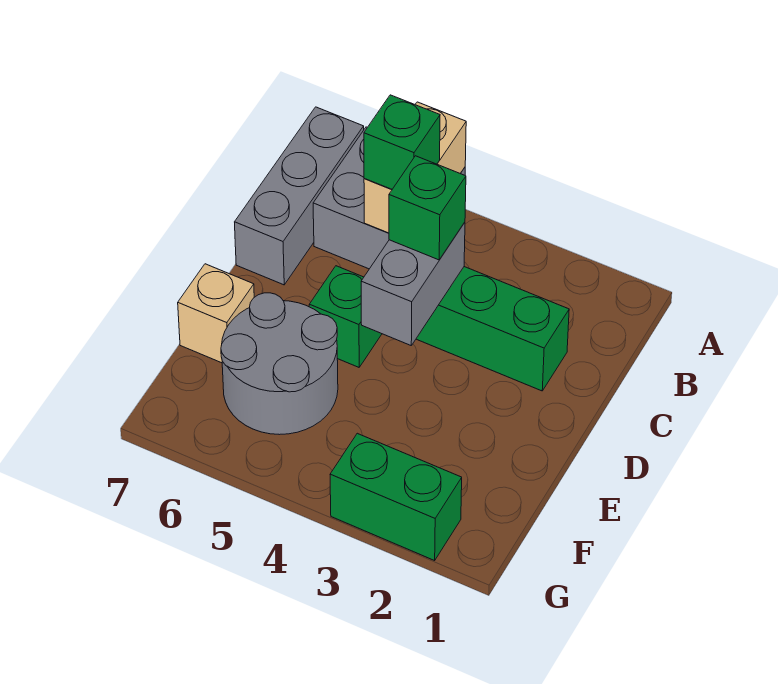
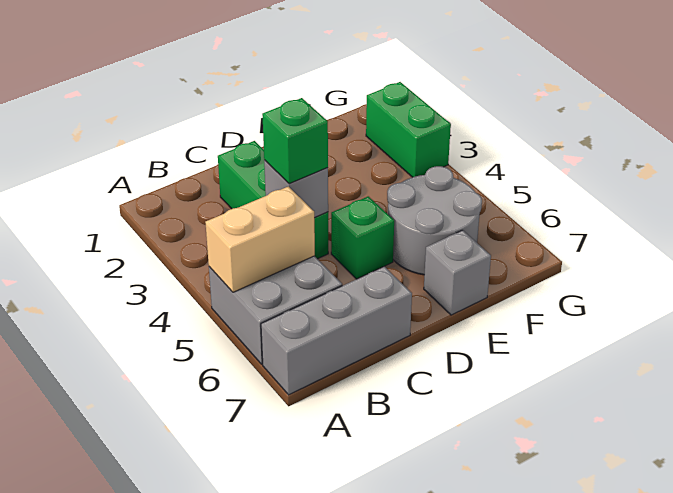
green 1x1 brick [364,95,440,189] -> none
grey 1x2 brick [361,222,465,345] -> grey 1x1 brick [264,160,328,218]
tan 1x1 brick [178,264,254,363] -> grey 1x1 brick [424,230,491,315]

